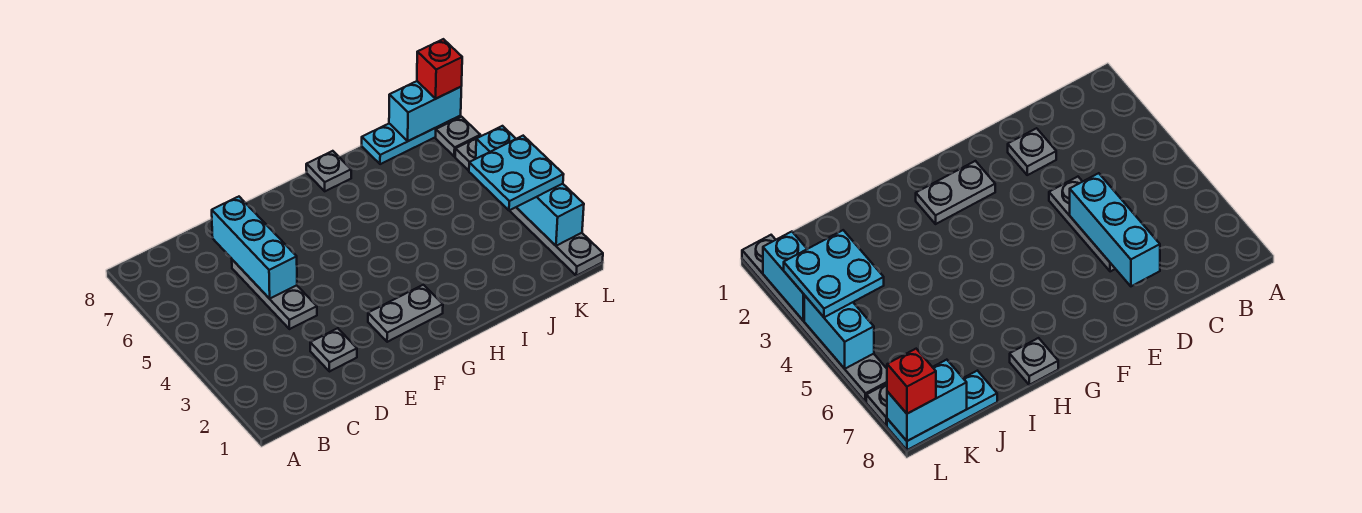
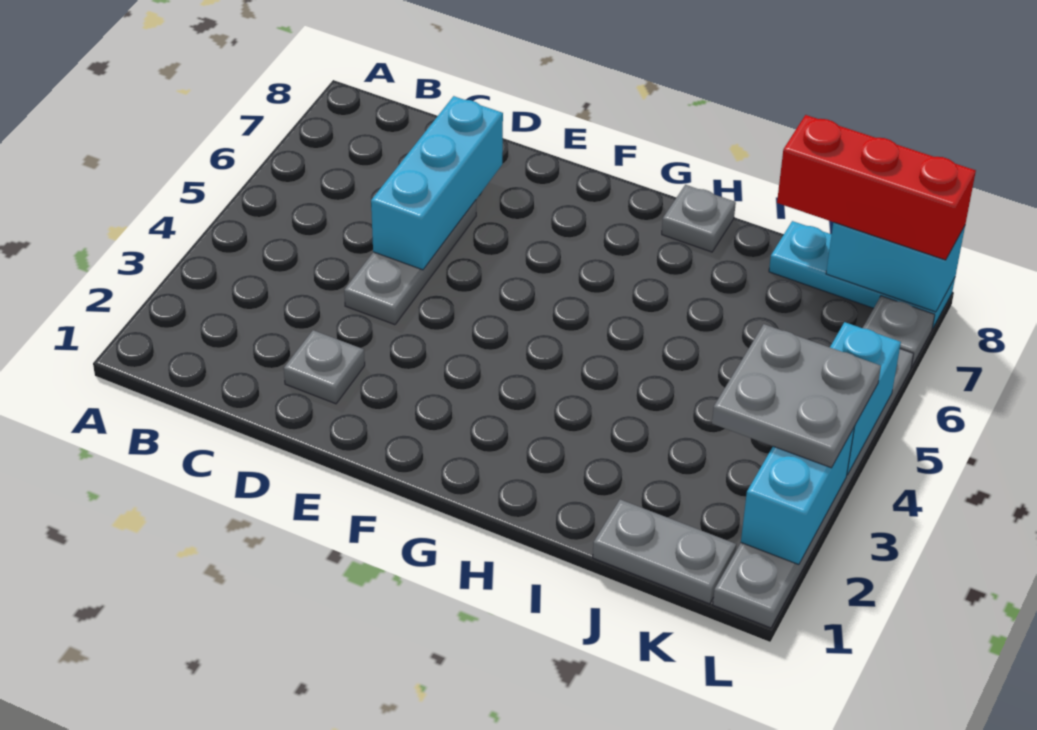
grey 1x2 plate [368,285,443,342] -> grey 1x2 plate moved to [593,500,736,604]
cyan 2x2 plate [469,136,564,211] -> grey 2x2 plate [712,324,881,468]
red 1x1 brick [417,39,462,99] -> red 1x3 brick [777,115,976,260]

